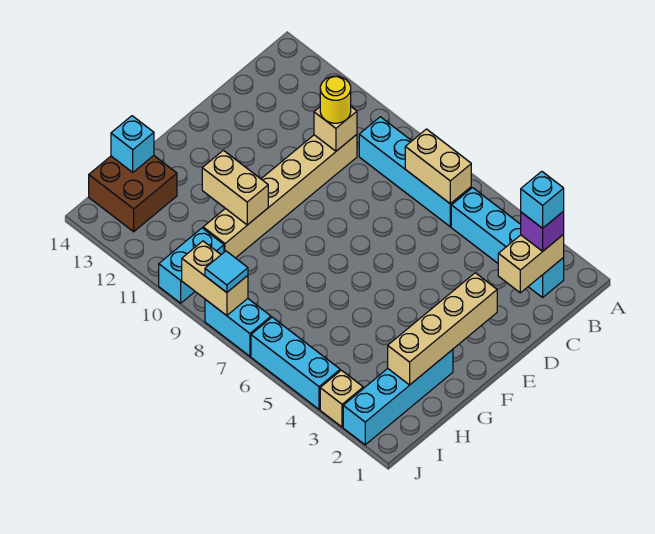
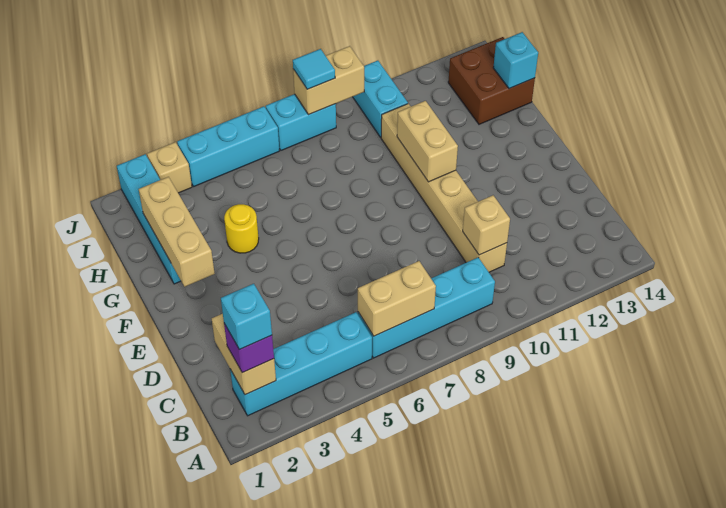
yellow 1x1 round brick [320,76,351,123] -> yellow 1x1 round brick moved to [224,204,259,253]
tan 1x4 brick [388,273,497,385] -> tan 1x3 brick [139,177,215,287]
tan 1x2 brick [202,150,268,225] -> tan 1x2 brick turned to [397,101,458,182]

